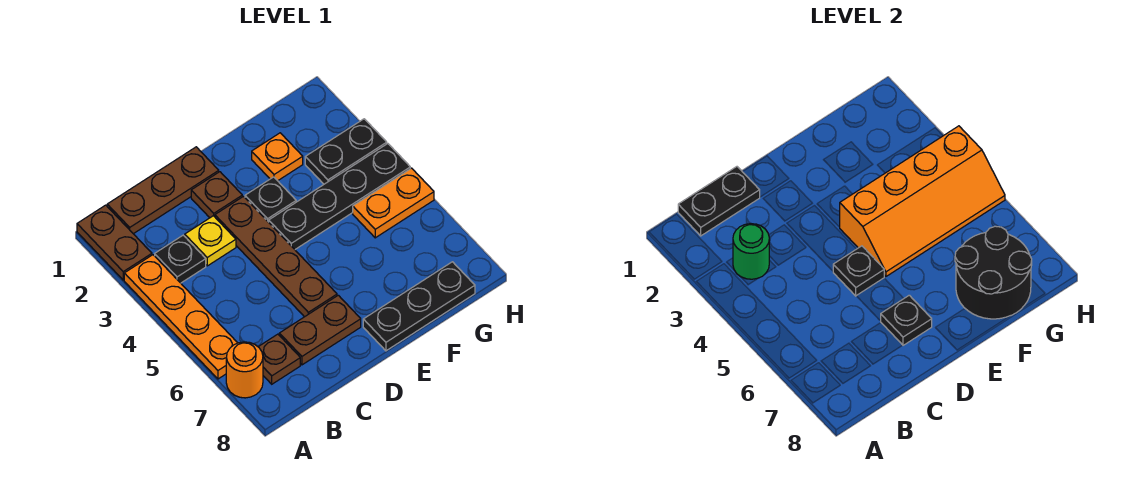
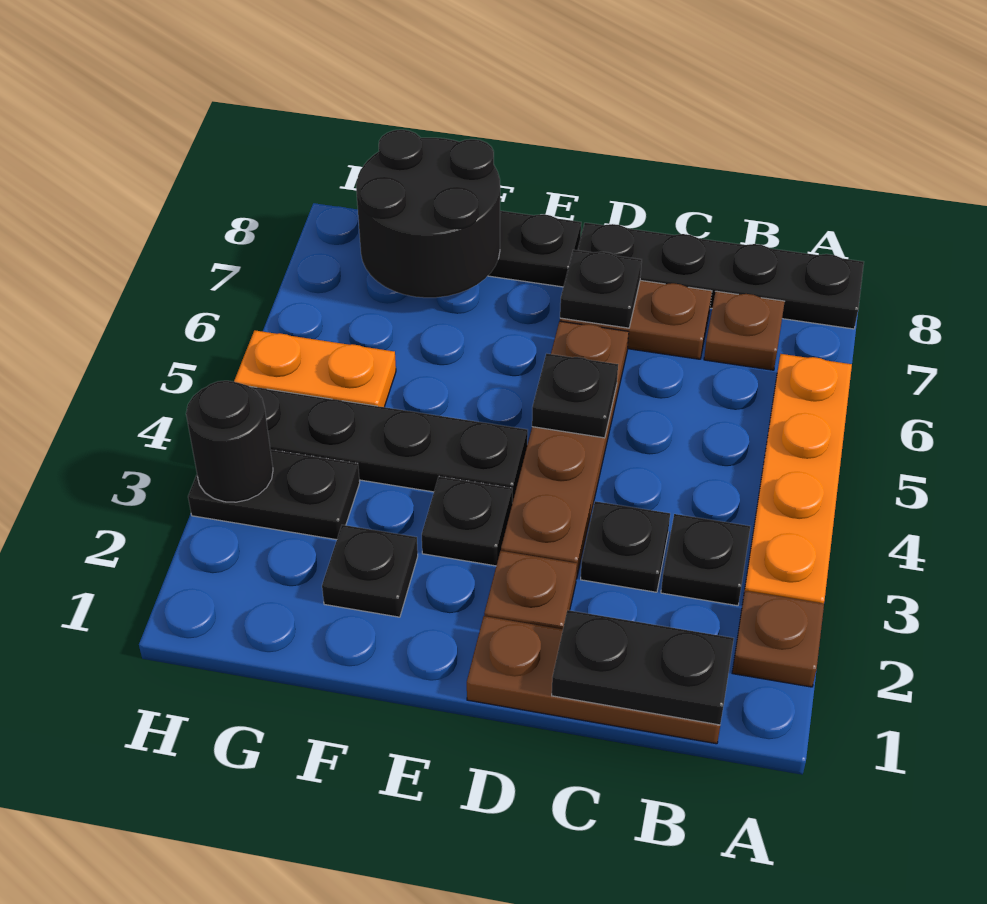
brown 1x2 plate [77,205,152,280] -> brown 1x1 plate [732,591,824,687]
orange 1x1 round brick [226,342,263,398] -> none
none -> black 1x4 plate [578,223,864,329]
green 1x1 round brick [733,224,769,279] -> none
yellow 1x1 plate [185,216,236,266] -> black 1x1 plate [581,501,670,592]
orange 2x4 slope [840,126,1005,276] -> none
orange 1x1 plate [252,133,303,181] -> black 1x1 plate [322,525,418,617]
none -> black 1x1 round brick [186,381,273,502]

